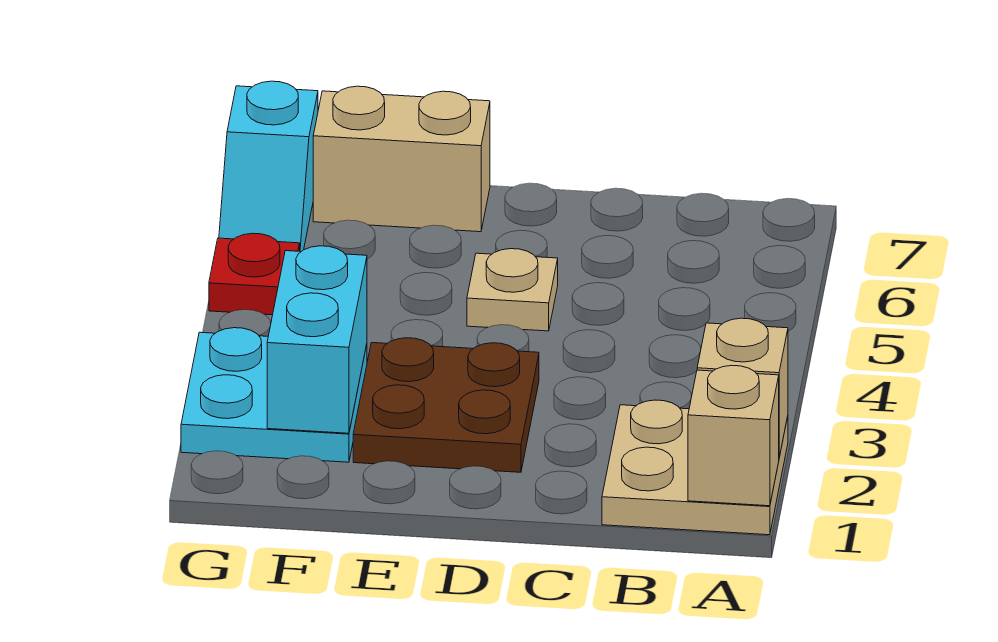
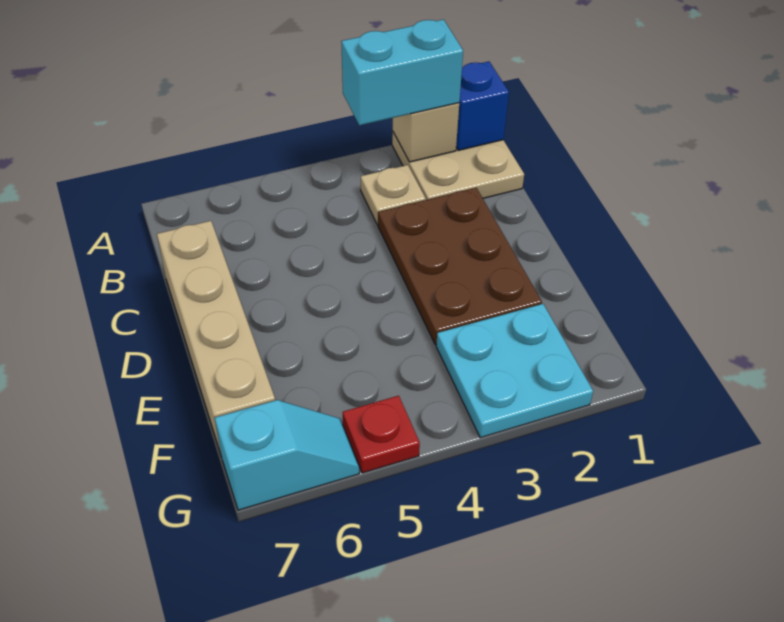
tan 1x1 brick [688,365,779,506] -> blue 1x1 brick [456,61,509,150]
brown 2x2 plate [353,338,539,472] -> brown 2x3 plate [378,188,542,345]
tan 1x1 plate [467,249,558,331] -> tan 1x1 plate moved to [361,165,426,225]
tan 1x2 brick [313,86,490,232] -> tan 1x4 brick [157,221,275,457]
cyan 1x2 brick [267,246,367,433] -> cyan 1x2 brick moved to [341,19,463,125]

